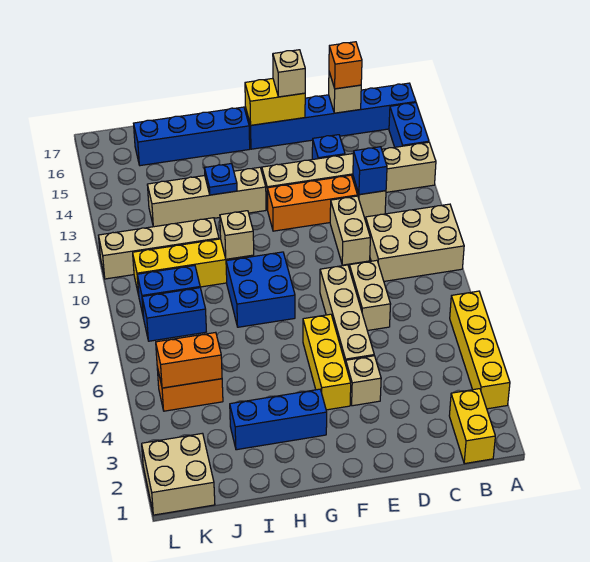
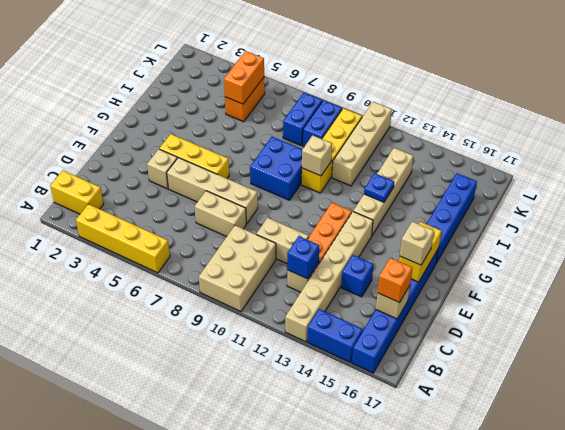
blue 1x3 brick [230,389,327,450] -> none
tan 2x2 brick [142,433,215,515] -> none

